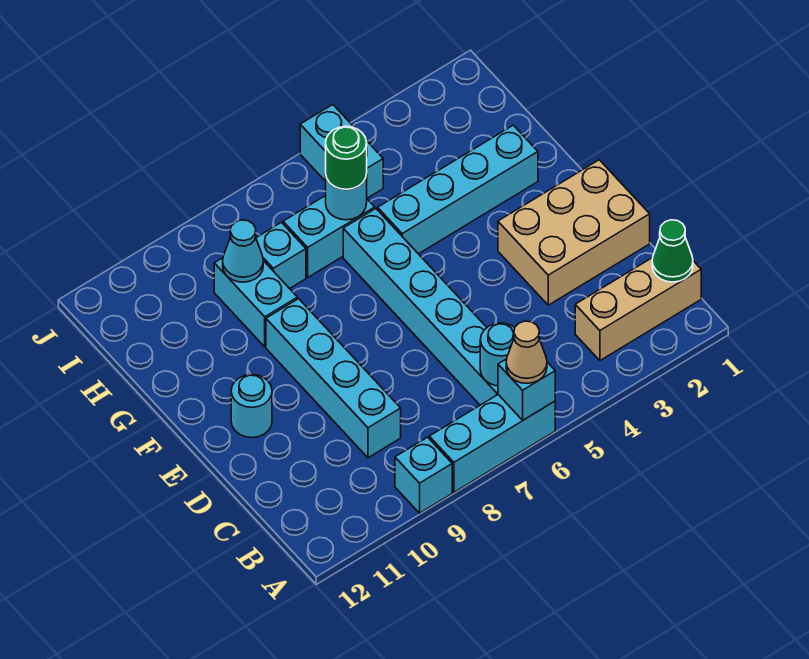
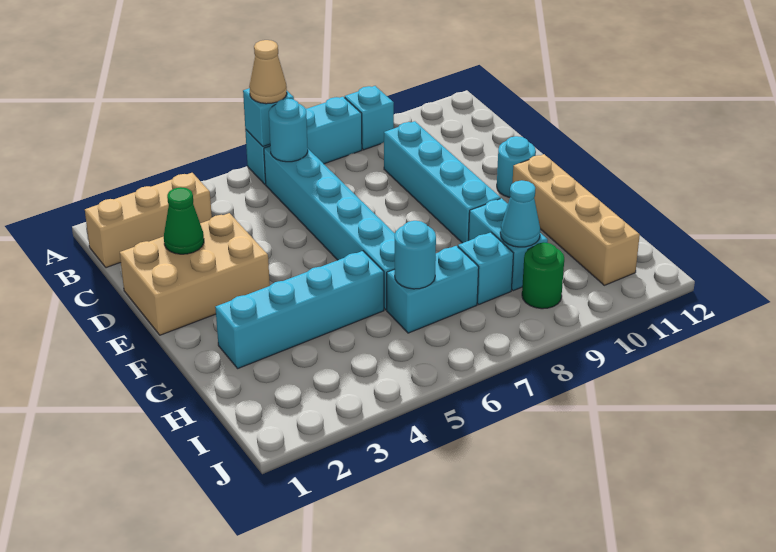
green 1x1 cone [652,220,693,282] -> green 1x1 cone moved to [164,187,204,254]
none -> tan 1x4 brick [513,154,640,285]
green 1x1 round brick [326,126,367,189] -> green 1x1 round brick moved to [522,242,564,309]
cyan 1x2 brick [300,105,383,198] -> none

